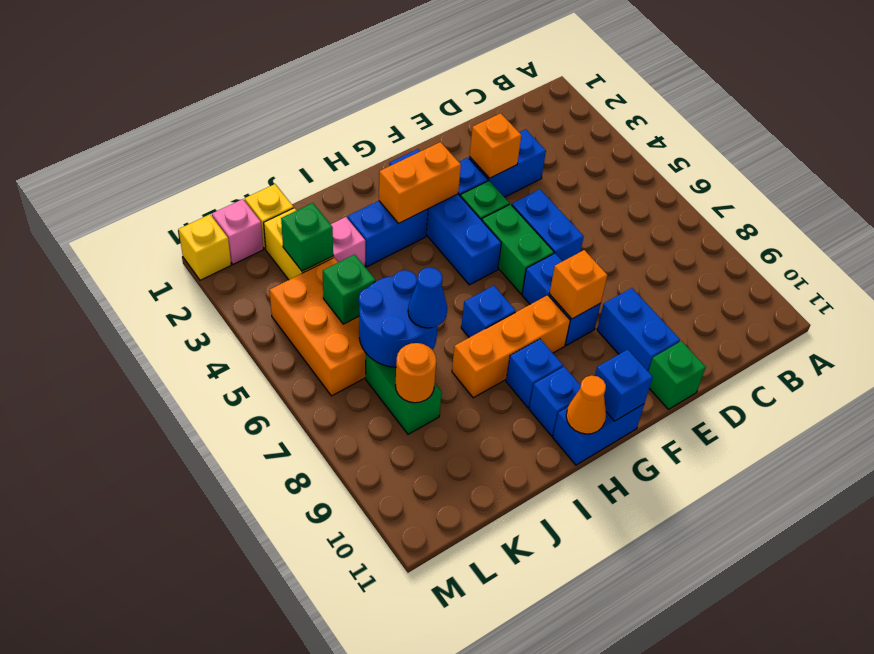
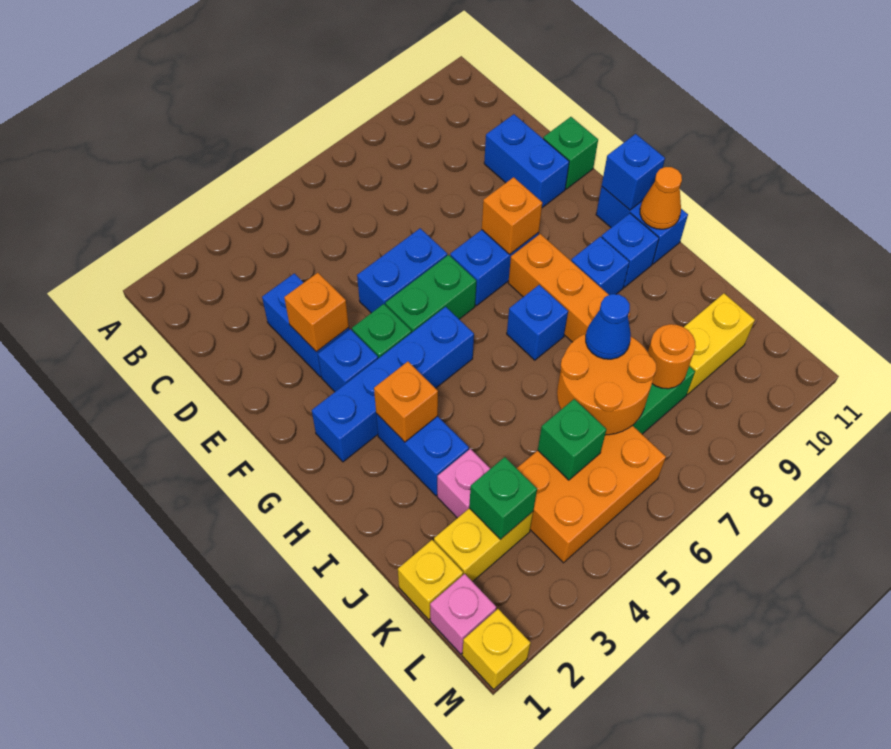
blue 1x2 brick [597,288,680,371] -> blue 1x2 brick turned to [484,114,569,208]
orange 1x2 brick [379,142,461,224] -> orange 1x1 brick [374,362,438,442]
blue 2x2 round brick [359,270,438,367] -> orange 2x2 round brick [557,333,656,435]
none -> yellow 1x2 brick [684,293,755,395]

